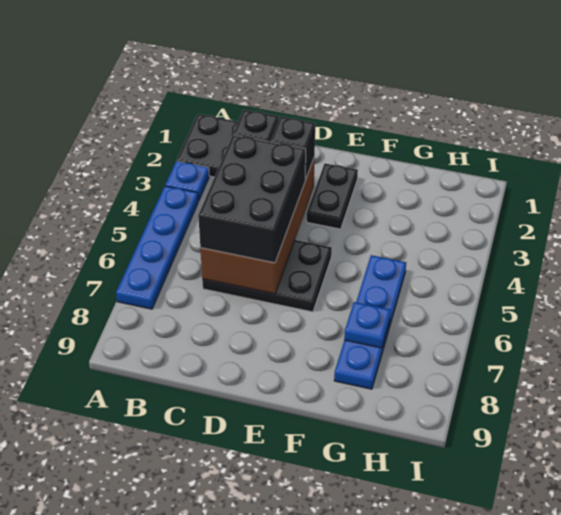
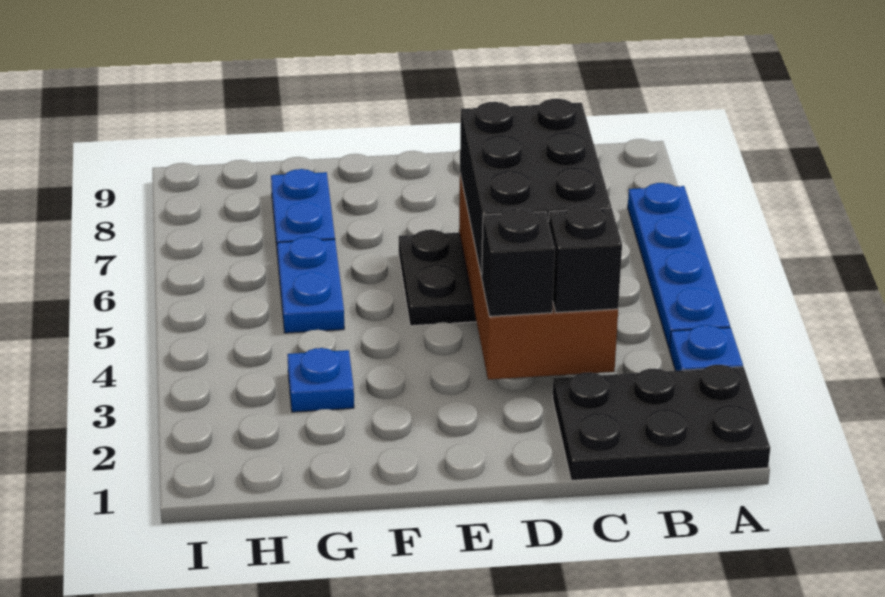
black 1x2 plate [307,164,358,229] -> none
blue 1x1 plate [344,302,391,348] -> blue 1x1 plate moved to [287,348,354,412]

